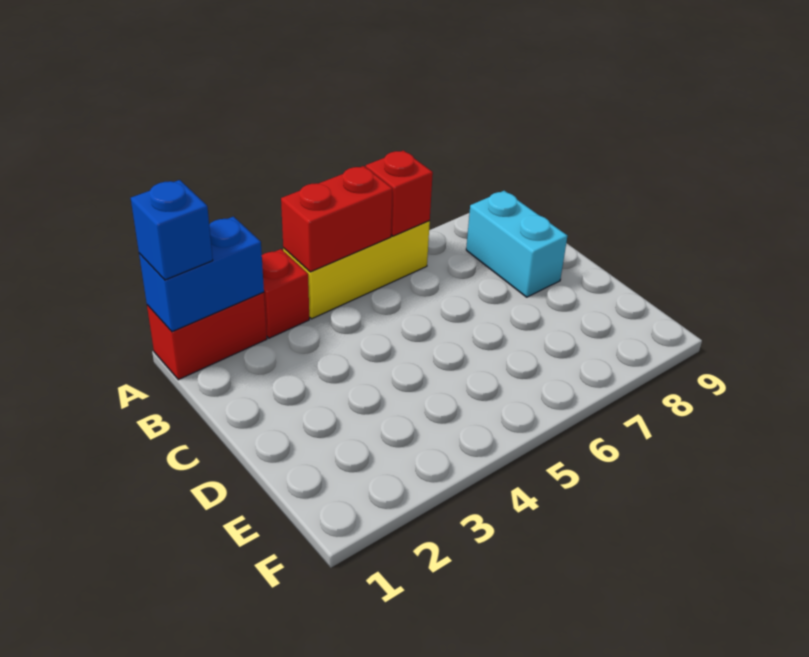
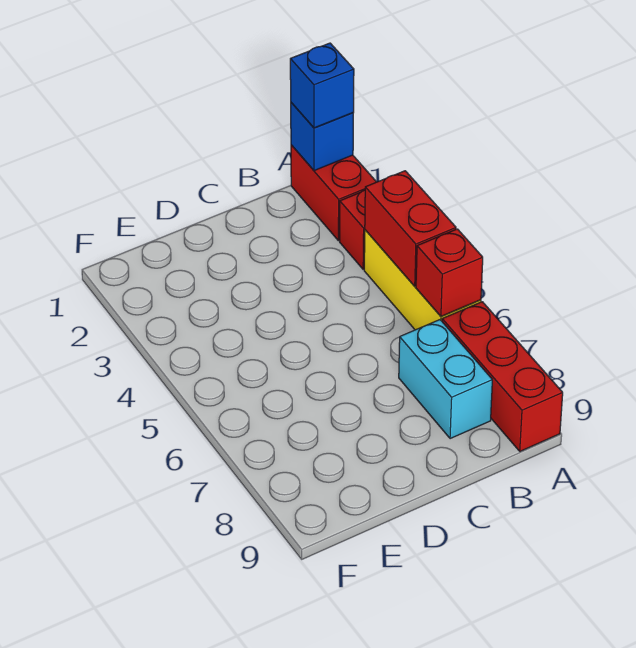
blue 1x2 brick [139,217,264,332] -> blue 1x1 brick [291,103,353,171]
none -> red 1x3 brick [442,302,563,451]
cyan 1x2 brick [466,191,567,297] -> cyan 1x2 brick turned to [399,320,492,439]

